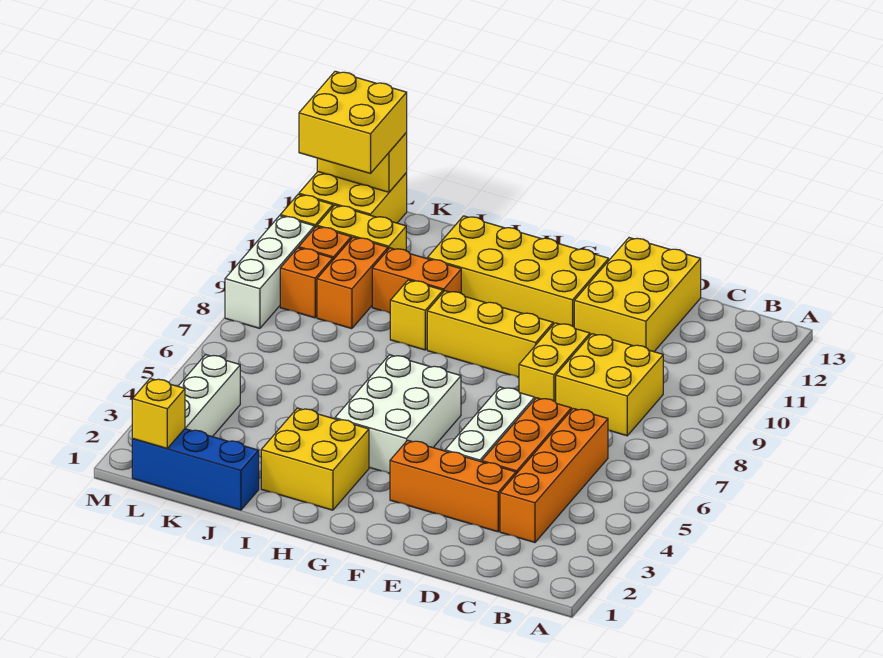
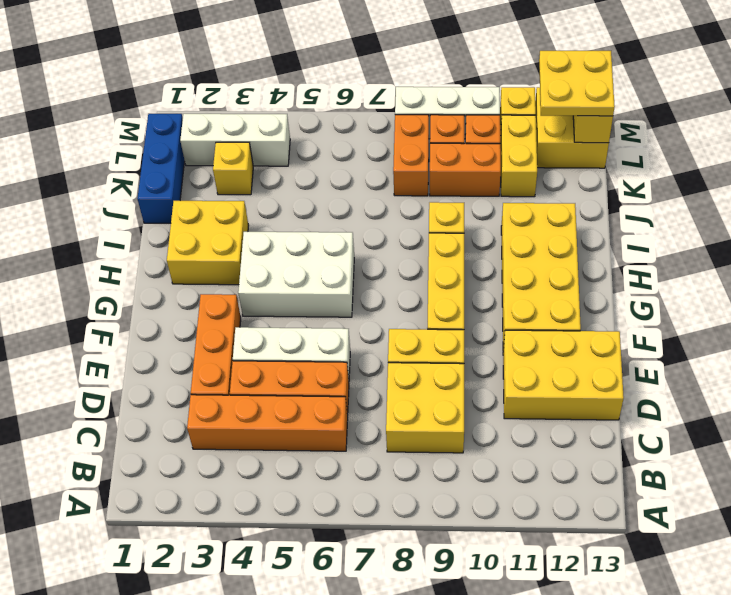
orange 1x2 brick [372,248,461,313] -> orange 1x2 brick moved to [393,115,429,196]
yellow 1x1 brick [132,378,185,448] -> yellow 1x1 brick moved to [213,142,253,195]
yellow 2x2 brick [299,71,407,173] -> yellow 2x2 plate [539,51,615,116]

